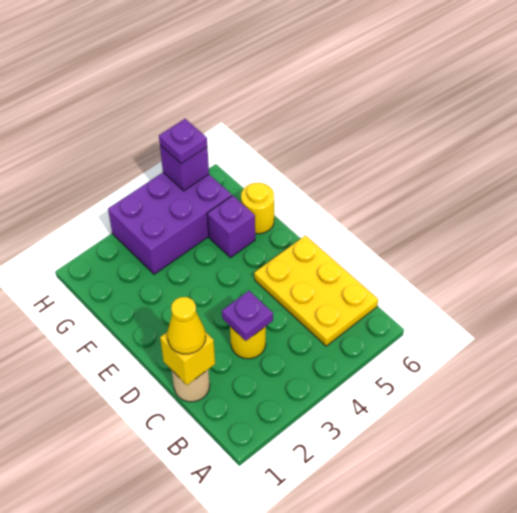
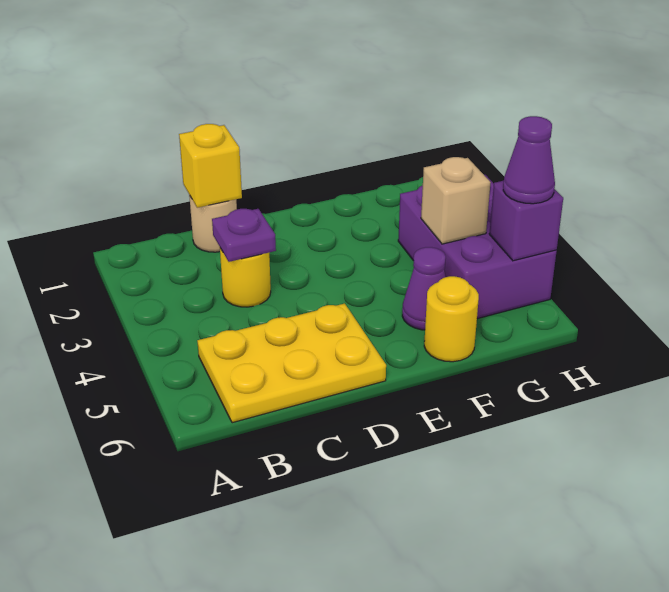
yellow 1x1 cone [167,297,206,354] -> none
purple 1x1 brick [207,196,255,258] -> purple 1x1 cone [402,247,446,330]
none -> tan 1x1 brick [421,157,491,244]
purple 1x1 plate [159,119,207,164] -> purple 1x1 cone [503,116,555,204]

